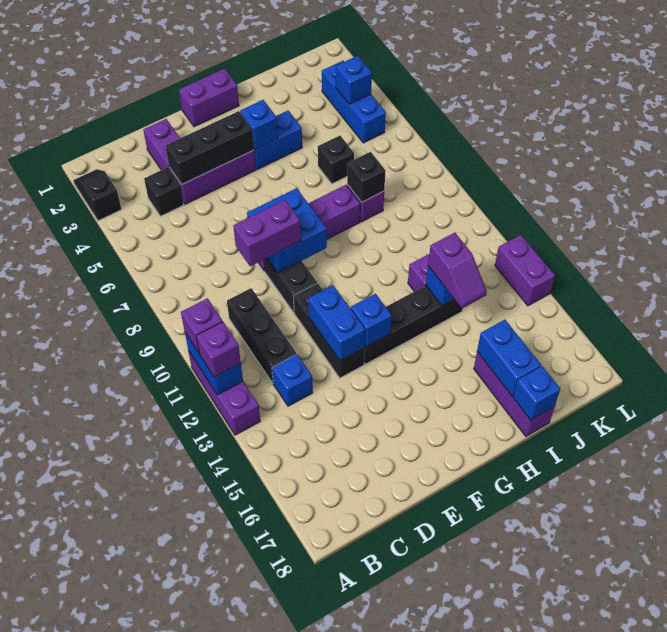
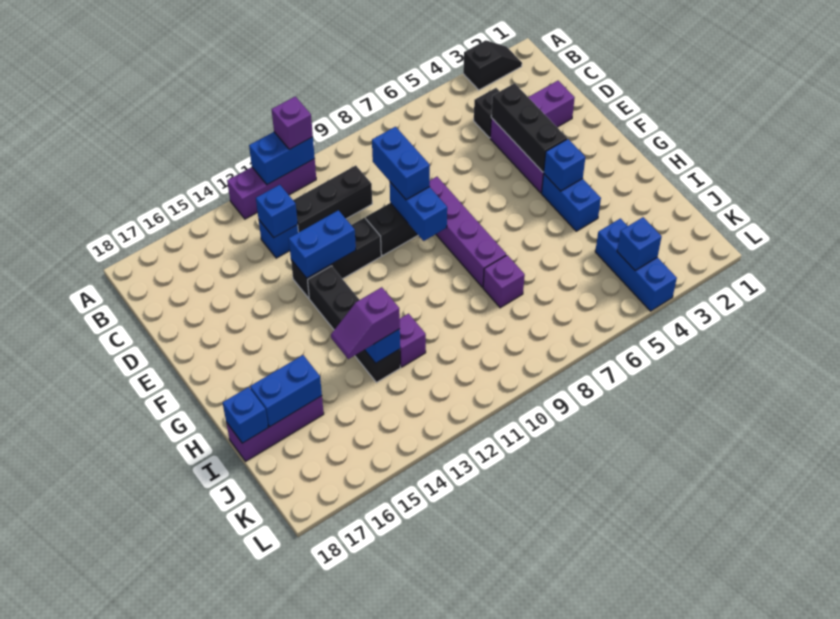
purple 1x1 brick [196,322,241,377] -> none
purple 1x2 brick [233,200,301,266] -> blue 1x2 brick [372,127,430,200]
blue 2x2 brick [247,188,327,273] -> blue 1x2 brick [390,182,447,241]
purple 1x2 brick [179,69,239,127] -> none
blue 1x1 brick [351,294,392,346] -> blue 1x1 brick moved to [256,185,298,238]
black 1x1 brick [318,136,354,184] -> none
black 1x1 brick [347,152,386,202] -> none
blue 1x3 brick [322,61,386,143] -> blue 1x3 brick turned to [595,219,677,311]
purple 1x2 brick [495,235,555,306] -> none

